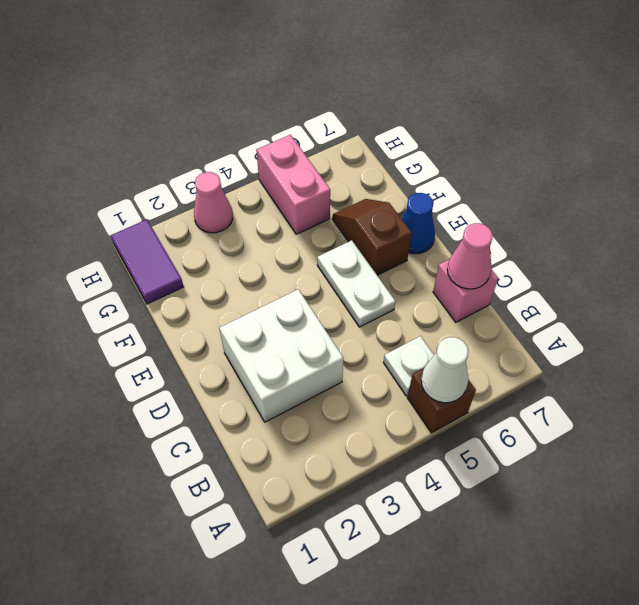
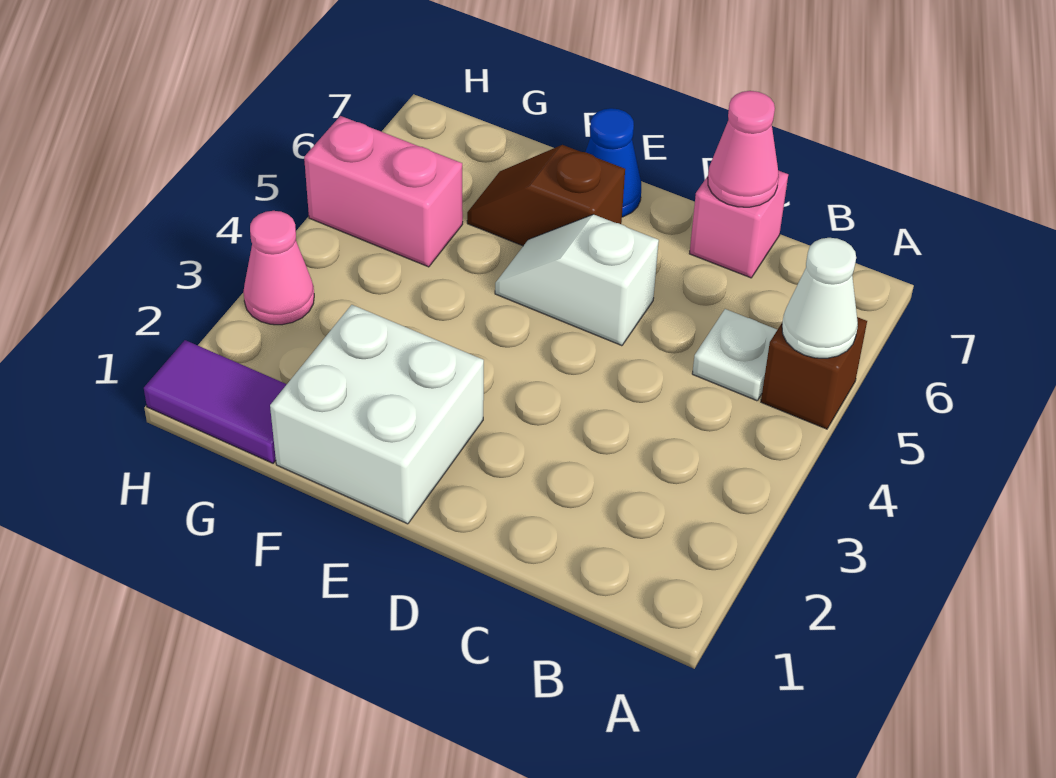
white 2x2 brick [219,289,343,422] -> white 2x2 brick moved to [270,305,484,524]
white 1x2 plate [317,240,396,327] -> white 1x2 slope [495,214,659,346]

